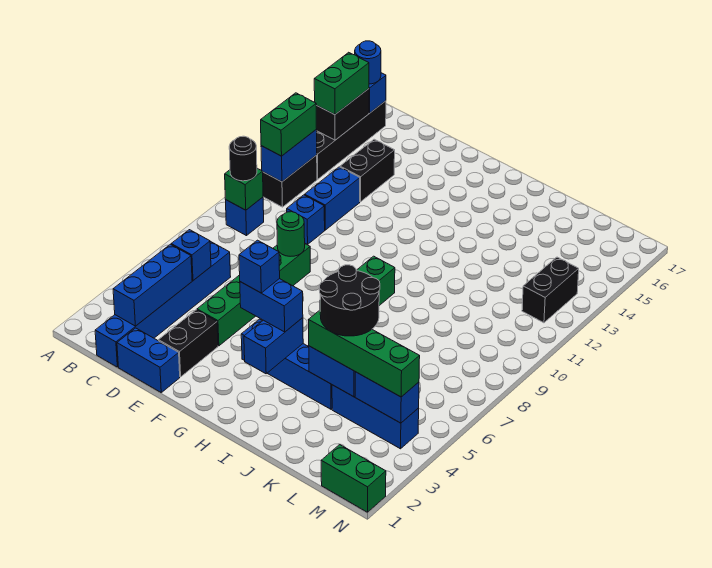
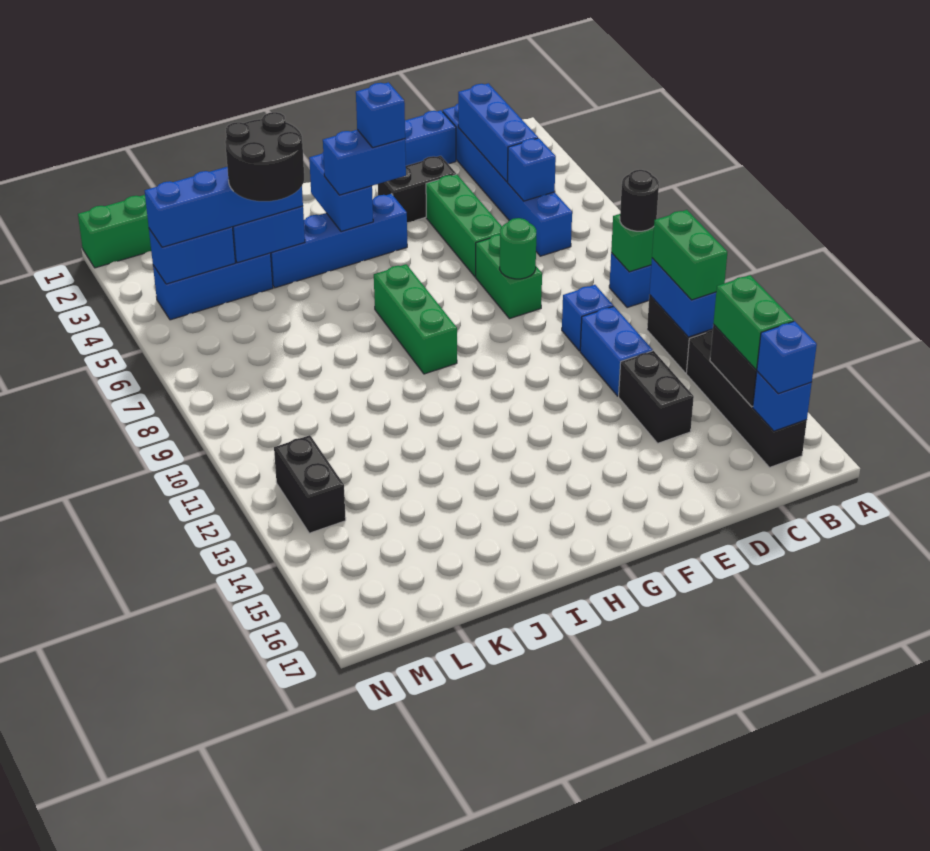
blue 1x1 round brick [355,41,381,84] -> blue 1x1 brick [757,321,817,394]
black 1x2 brick [159,310,218,377] -> black 1x2 brick turned to [378,156,456,223]
green 1x4 brick [309,310,420,397] -> blue 1x4 brick [145,167,303,247]

